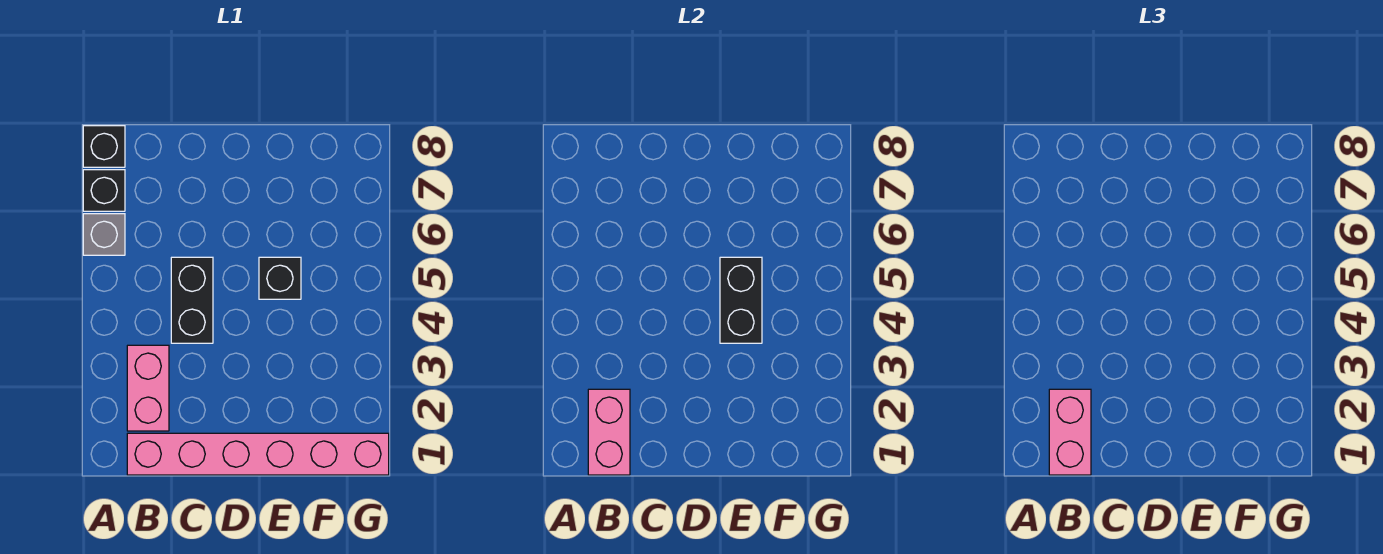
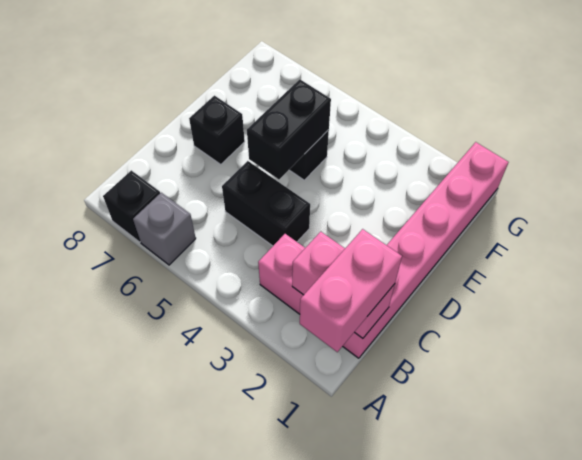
black 1x1 brick [83,126,125,167] -> black 1x1 brick moved to [189,96,245,164]
pink 1x2 brick [1049,389,1091,475] -> pink 1x2 brick turned to [300,229,402,352]
black 1x2 brick [720,257,762,343] -> black 1x2 brick turned to [247,79,331,179]

